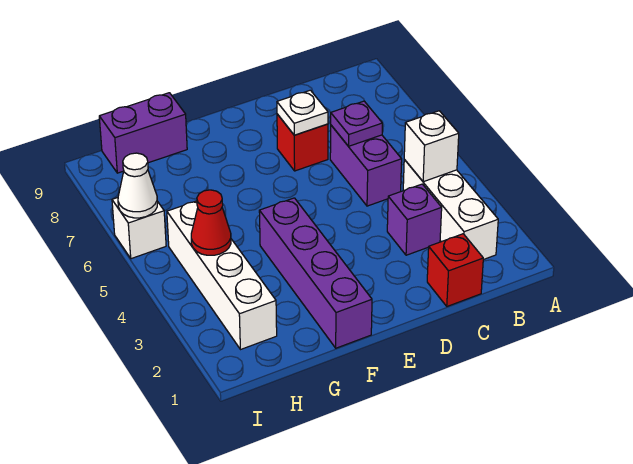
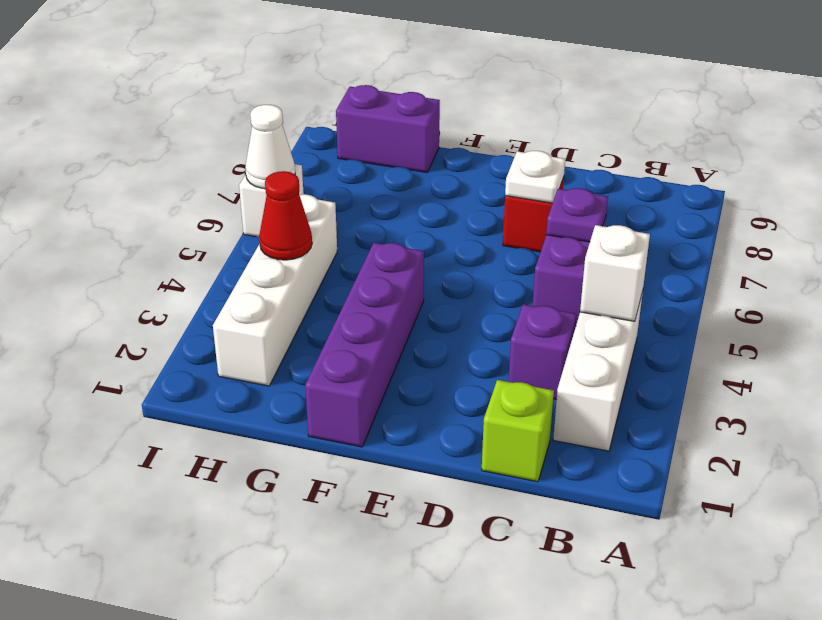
red 1x1 brick [427,234,483,306] -> lime 1x1 brick [482,380,554,482]

